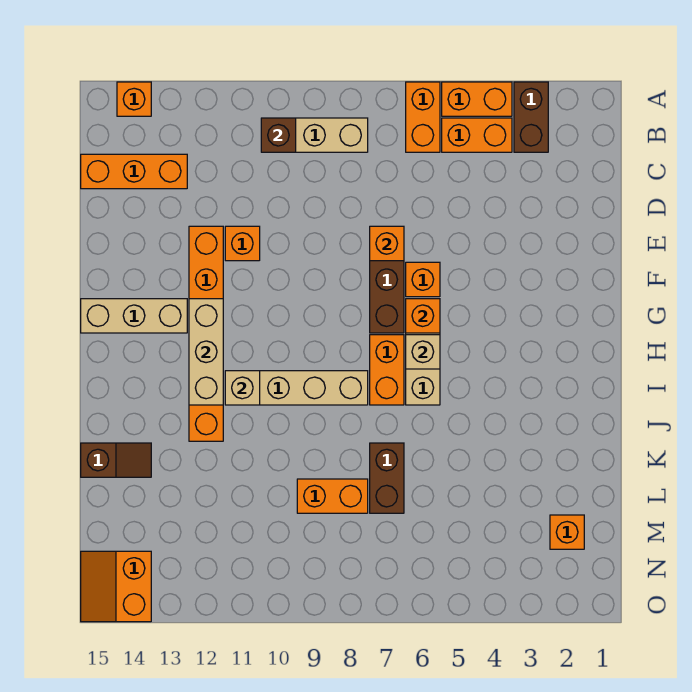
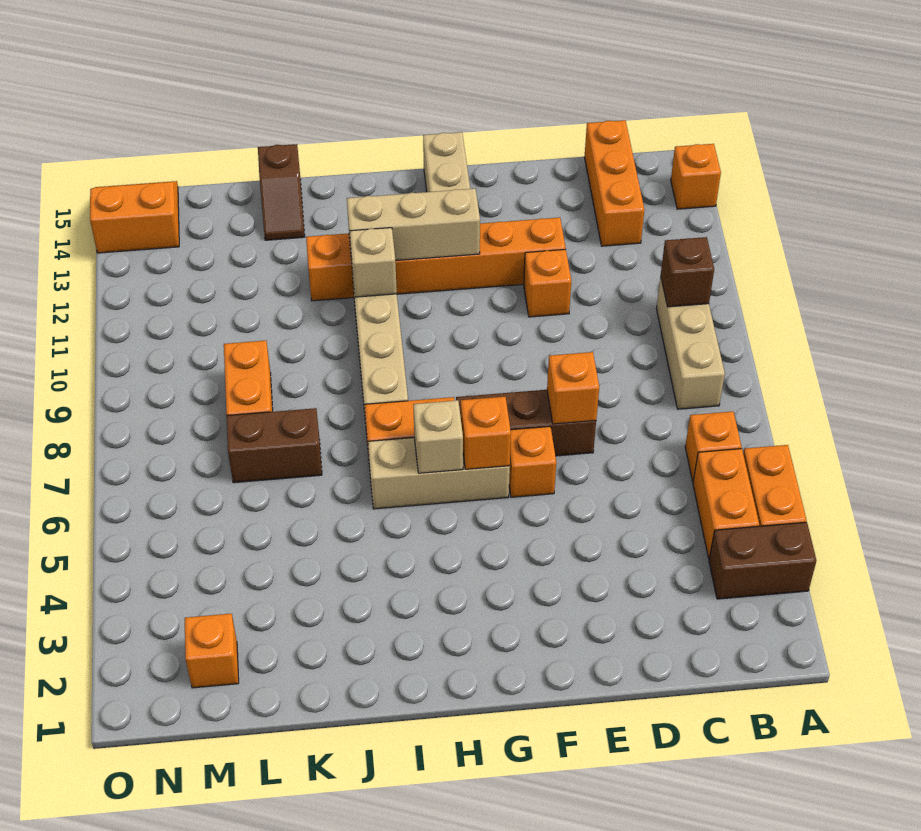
orange 1x2 brick [406,82,440,152] -> orange 1x1 brick [685,411,742,482]

